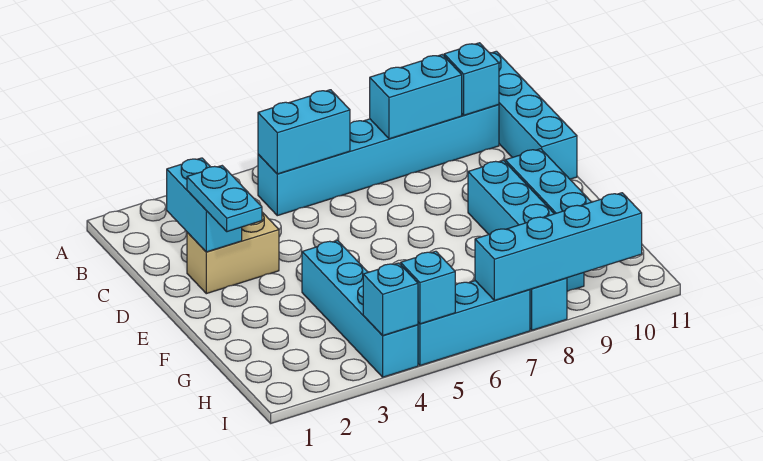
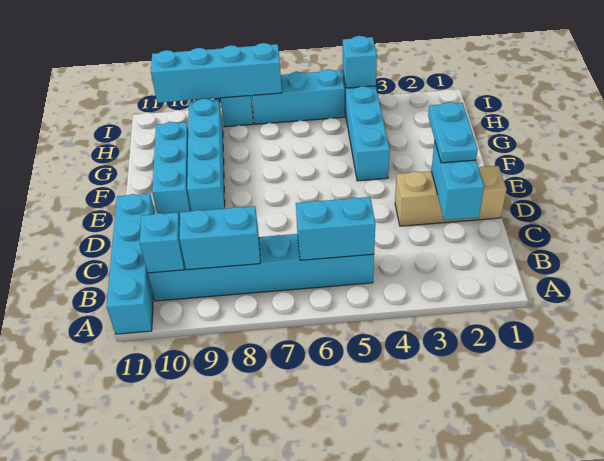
tan 1x2 brick [187,212,279,294] -> tan 1x3 brick [395,166,507,226]
cyan 1x1 brick [401,251,455,324] -> none

